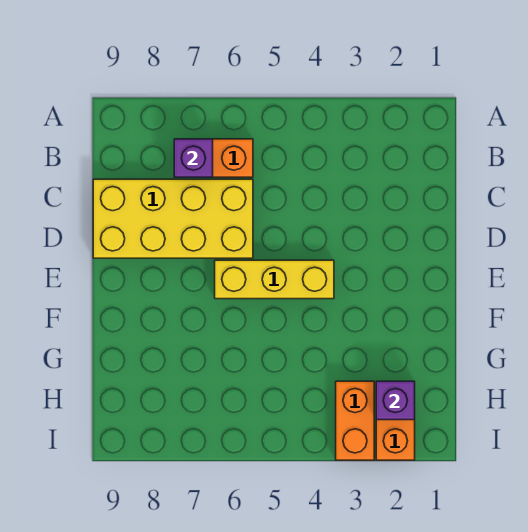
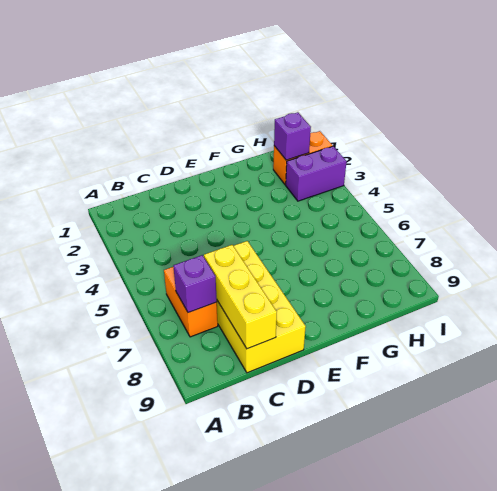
yellow 1x3 brick [215,260,334,299] -> yellow 1x3 brick moved to [204,245,277,349]
orange 1x2 brick [336,381,374,460] -> purple 1x2 brick [286,146,347,201]

